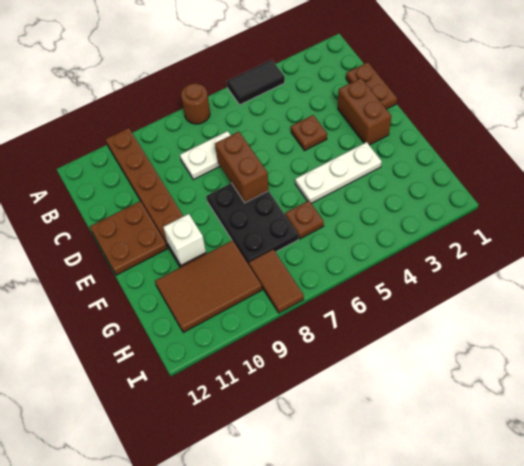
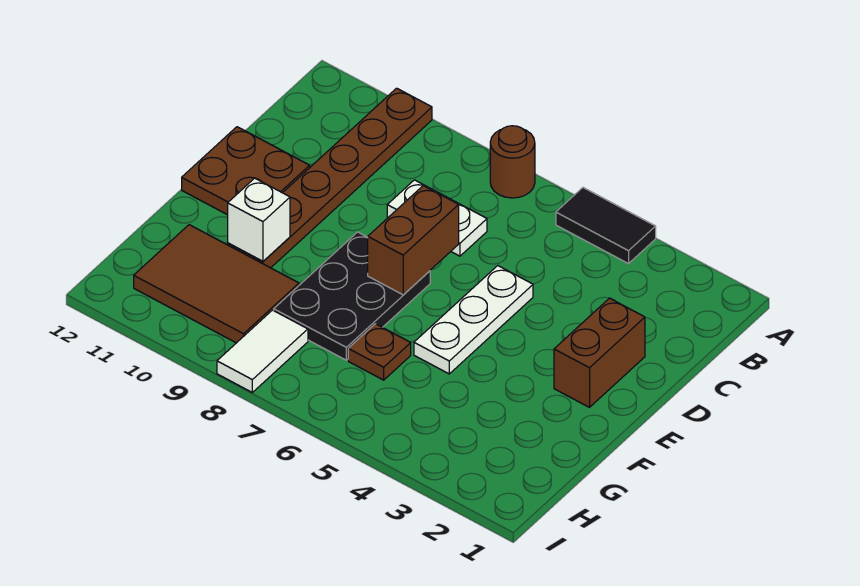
brown 1x2 plate [346,62,397,109] -> none
brown 1x1 plate [291,115,327,151] -> none
white 1x3 plate [295,142,382,203] -> white 1x3 plate turned to [414,266,533,374]
brown 1x2 tile [249,249,304,313] -> white 1x2 tile [217,310,308,392]

